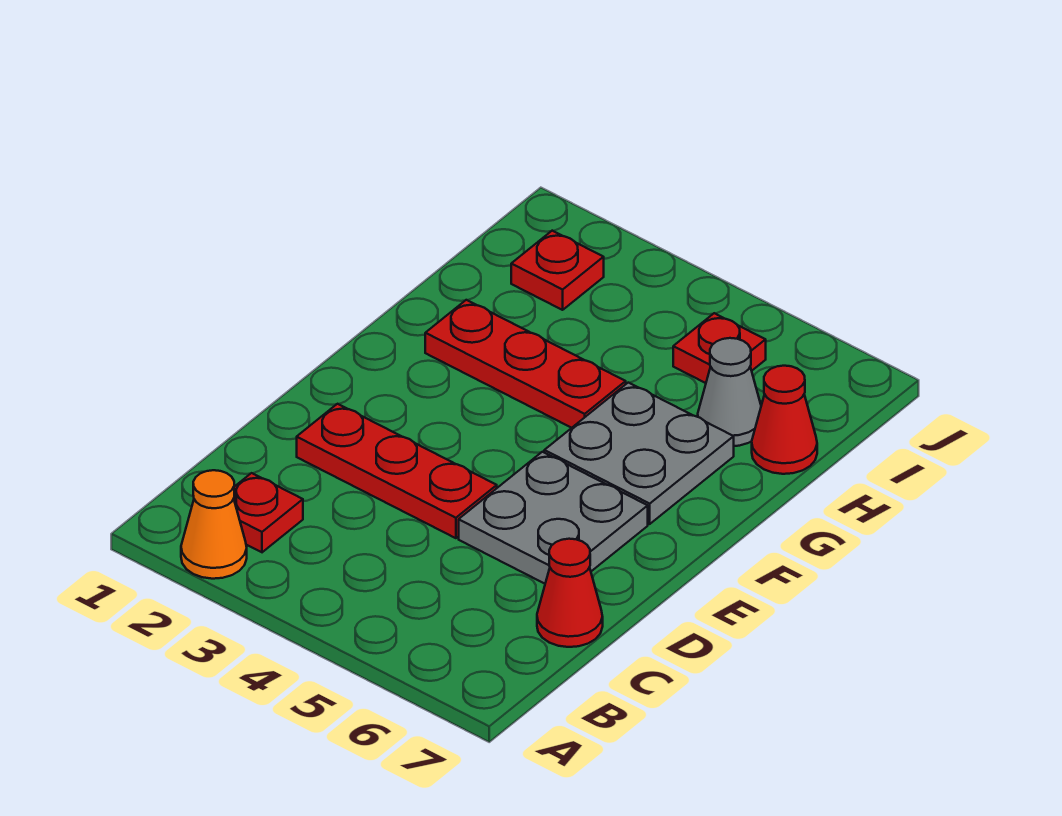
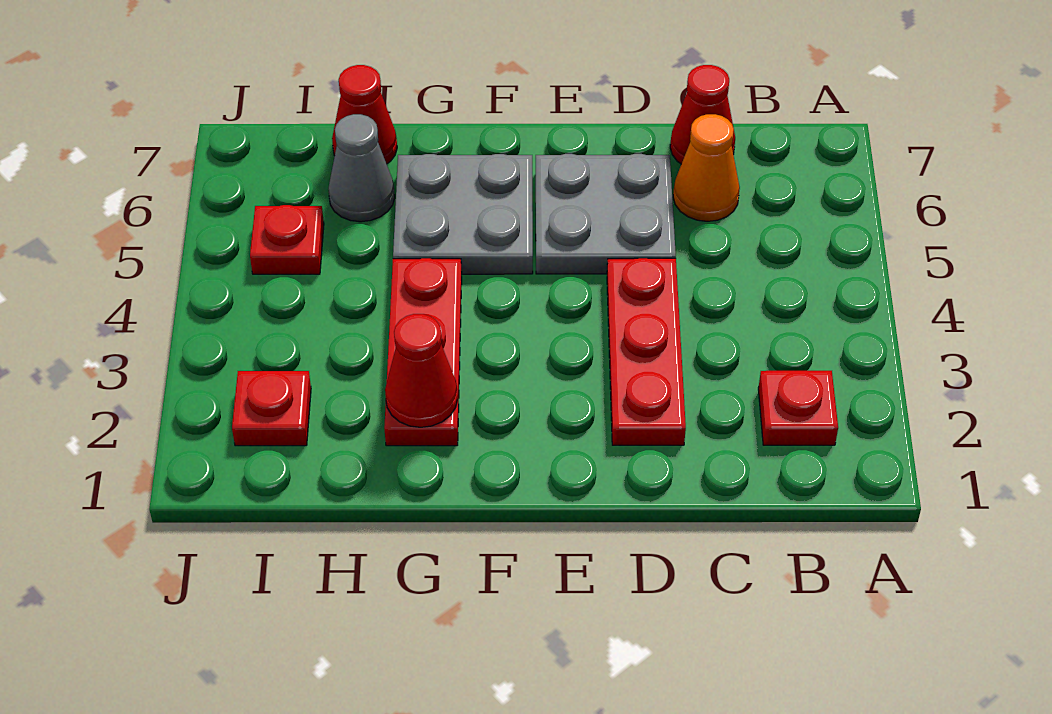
orange 1x1 cone [181,470,247,579] -> orange 1x1 cone moved to [673,114,740,221]
none -> red 1x1 cone [385,314,458,427]

